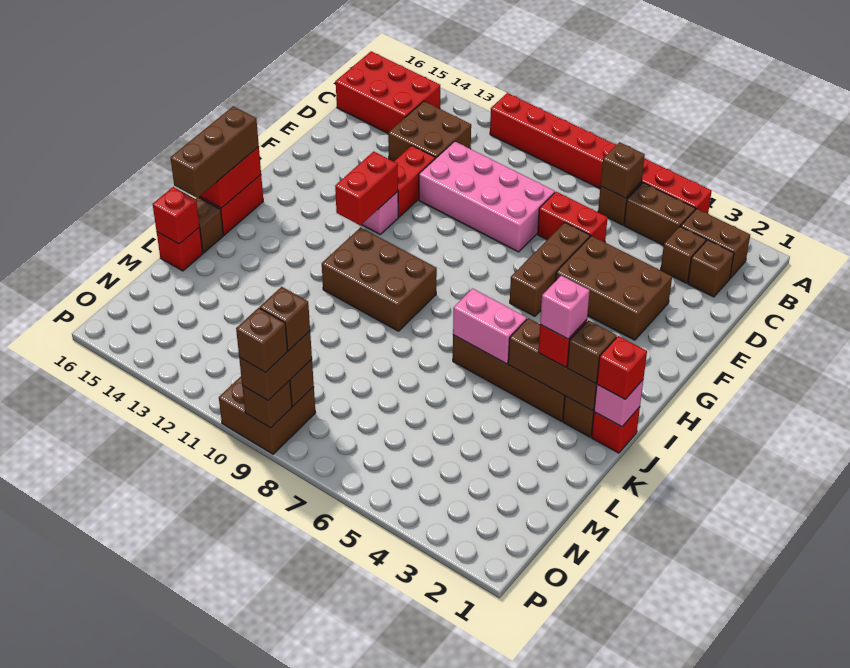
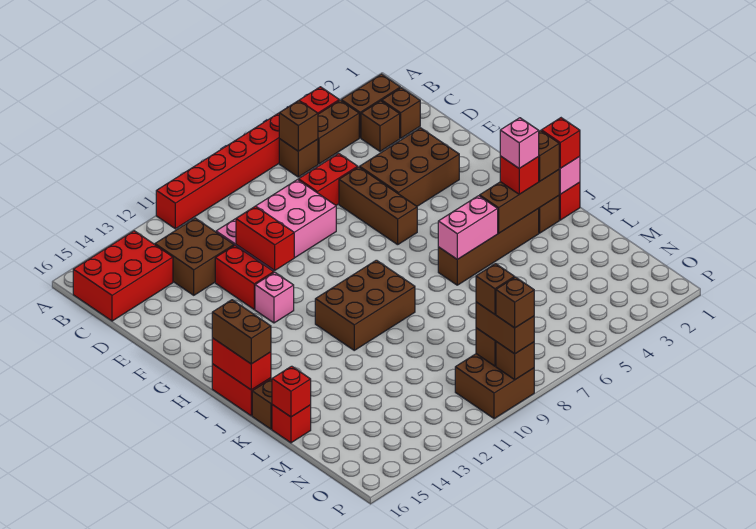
red 1x2 brick [335,151,398,225] -> red 1x2 brick moved to [236,206,294,270]
brown 1x3 brick [170,106,259,198] -> brown 1x2 brick [212,300,271,364]

